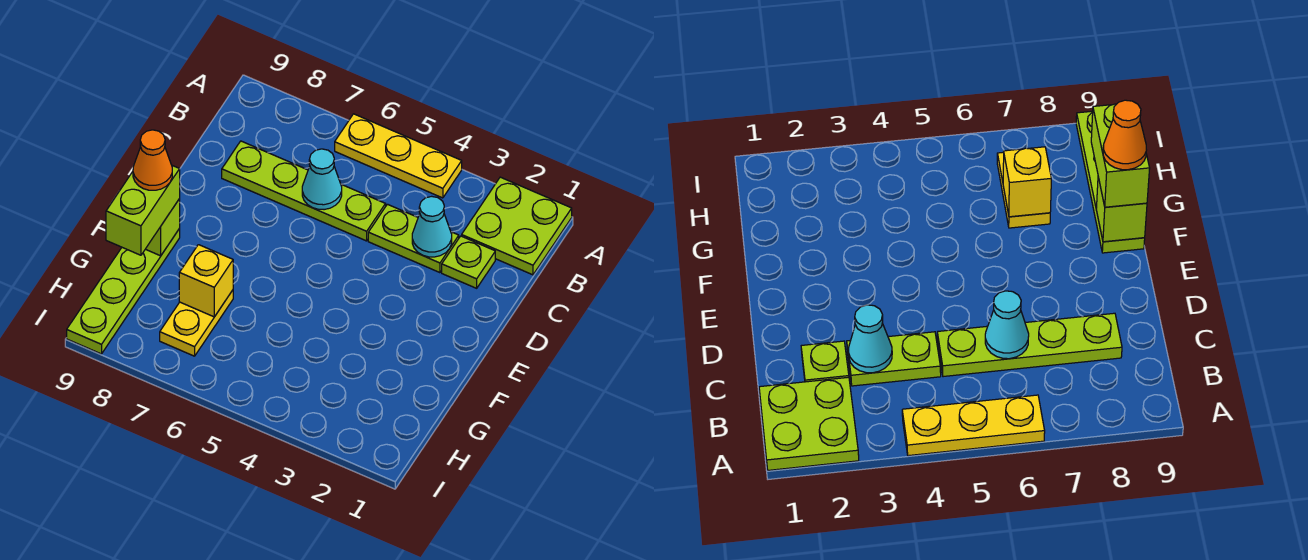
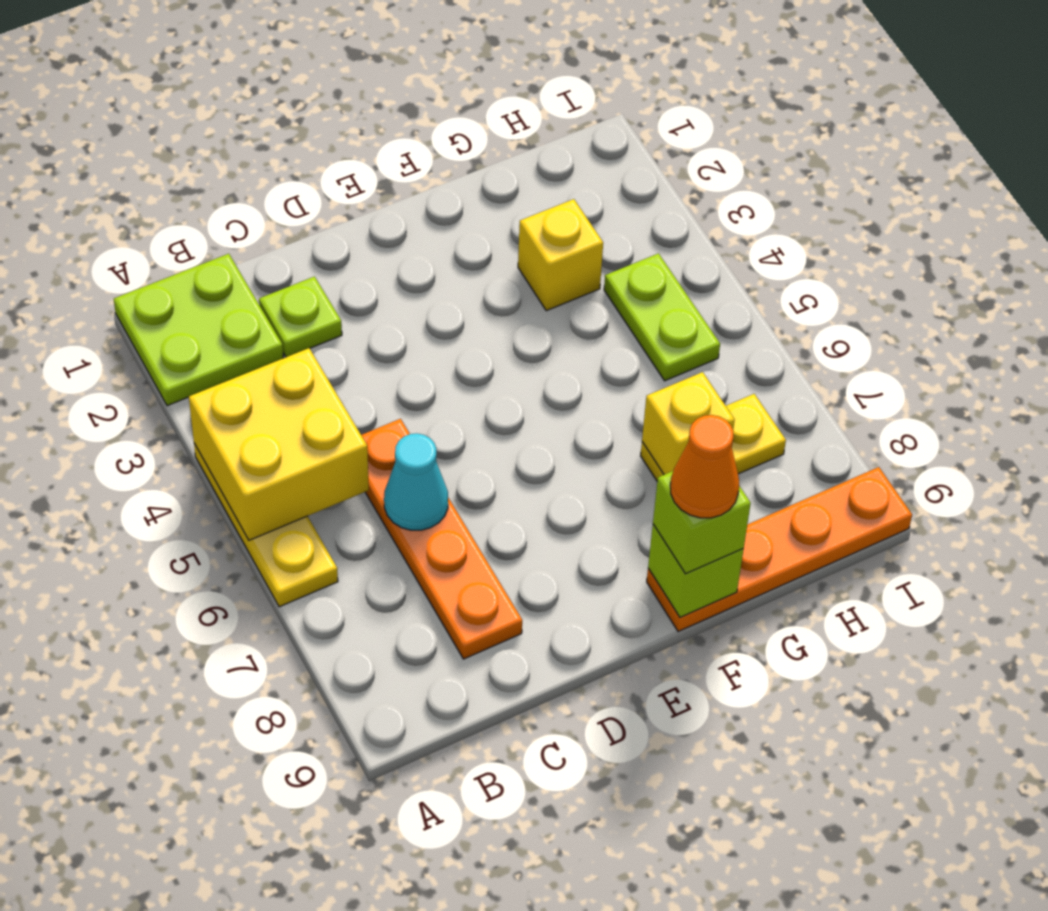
none -> yellow 2x2 brick [189,348,369,540]
lime 1x2 plate [368,204,459,273] -> lime 1x2 plate moved to [604,254,720,381]
cyan 1x1 cone [412,196,452,257] -> none
lime 1x4 plate [222,141,386,241] -> orange 1x4 plate [361,419,522,659]
lime 1x4 plate [67,229,180,354] -> orange 1x4 plate [647,467,912,632]
lime 1x2 brick [106,166,180,255] -> lime 1x1 brick [653,471,751,574]
none -> yellow 1x1 brick [518,199,603,311]

